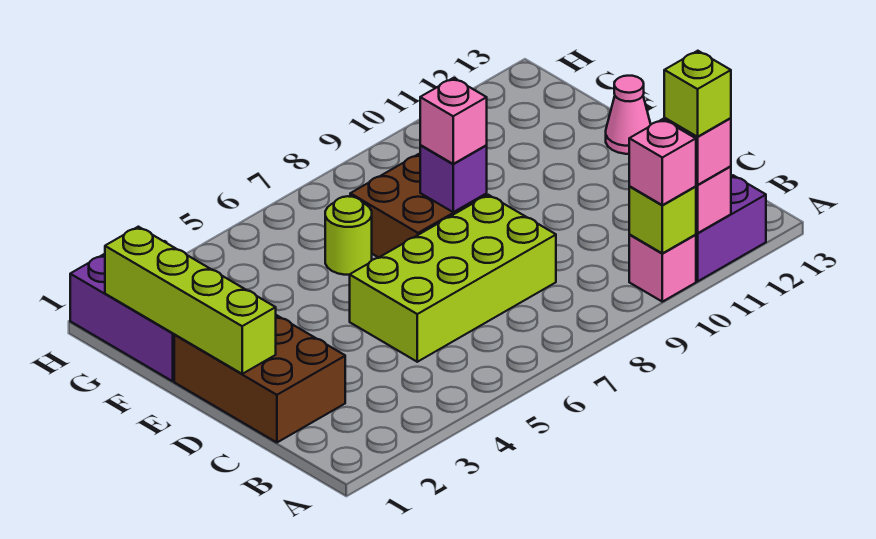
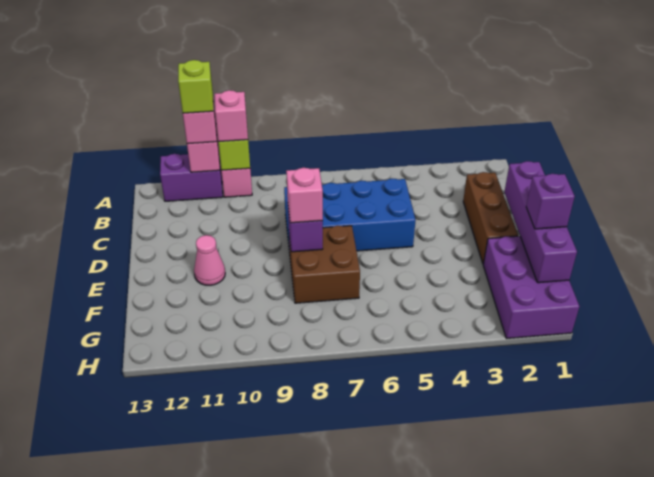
brown 2x3 brick [174,315,345,442] -> brown 1x3 brick [463,172,518,264]
lime 2x4 brick [350,195,556,362] -> blue 2x4 brick [284,179,416,253]
lime 1x4 brick [105,227,276,374] -> purple 1x4 brick [504,161,577,283]
pink 1x1 cone [606,76,651,154] -> pink 1x1 cone moved to [194,235,225,285]
none -> purple 1x1 brick [526,174,575,229]
lime 1x1 round brick [325,196,372,275] -> none

